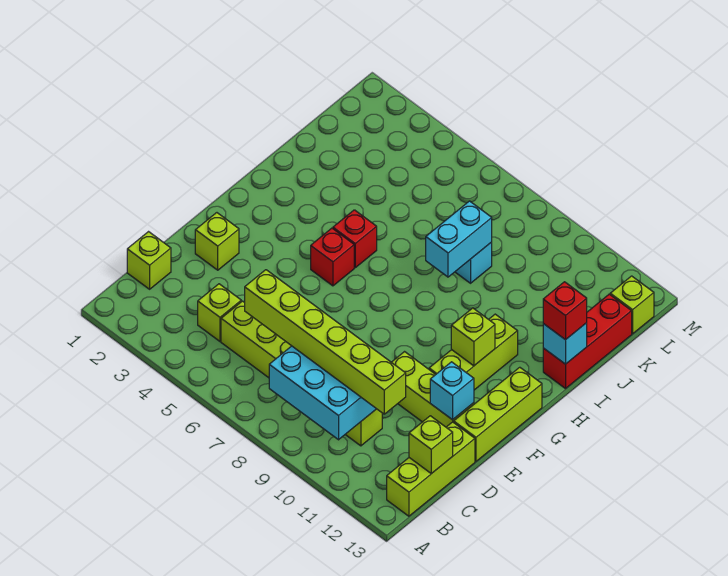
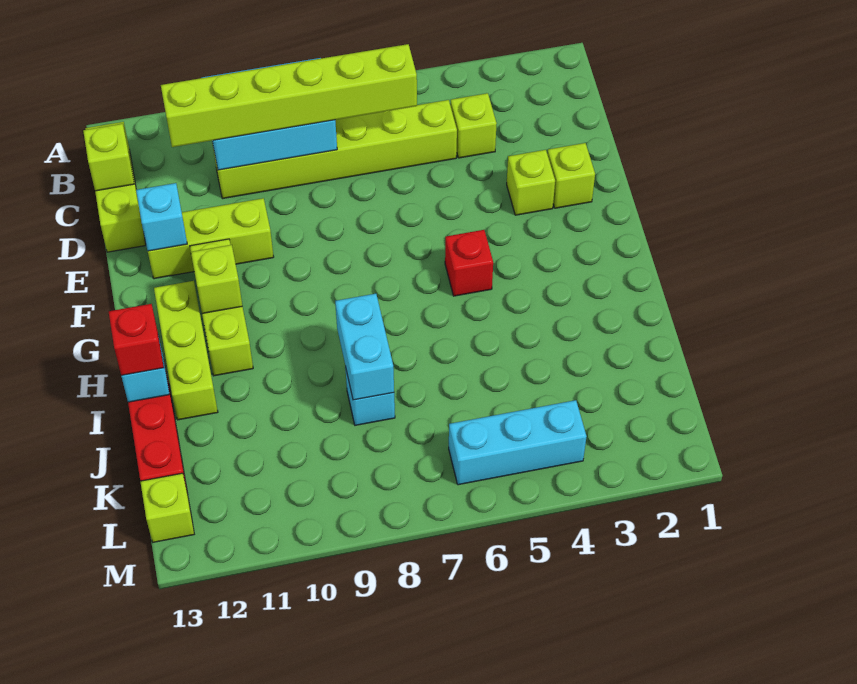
lime 1x1 brick [127,232,171,289] -> lime 1x1 brick moved to [507,150,555,215]
lime 1x3 brick [454,367,542,461] -> lime 1x3 brick moved to [154,281,218,420]
red 1x1 brick [333,210,377,268] -> none
none -> cyan 1x3 brick [449,400,587,485]

